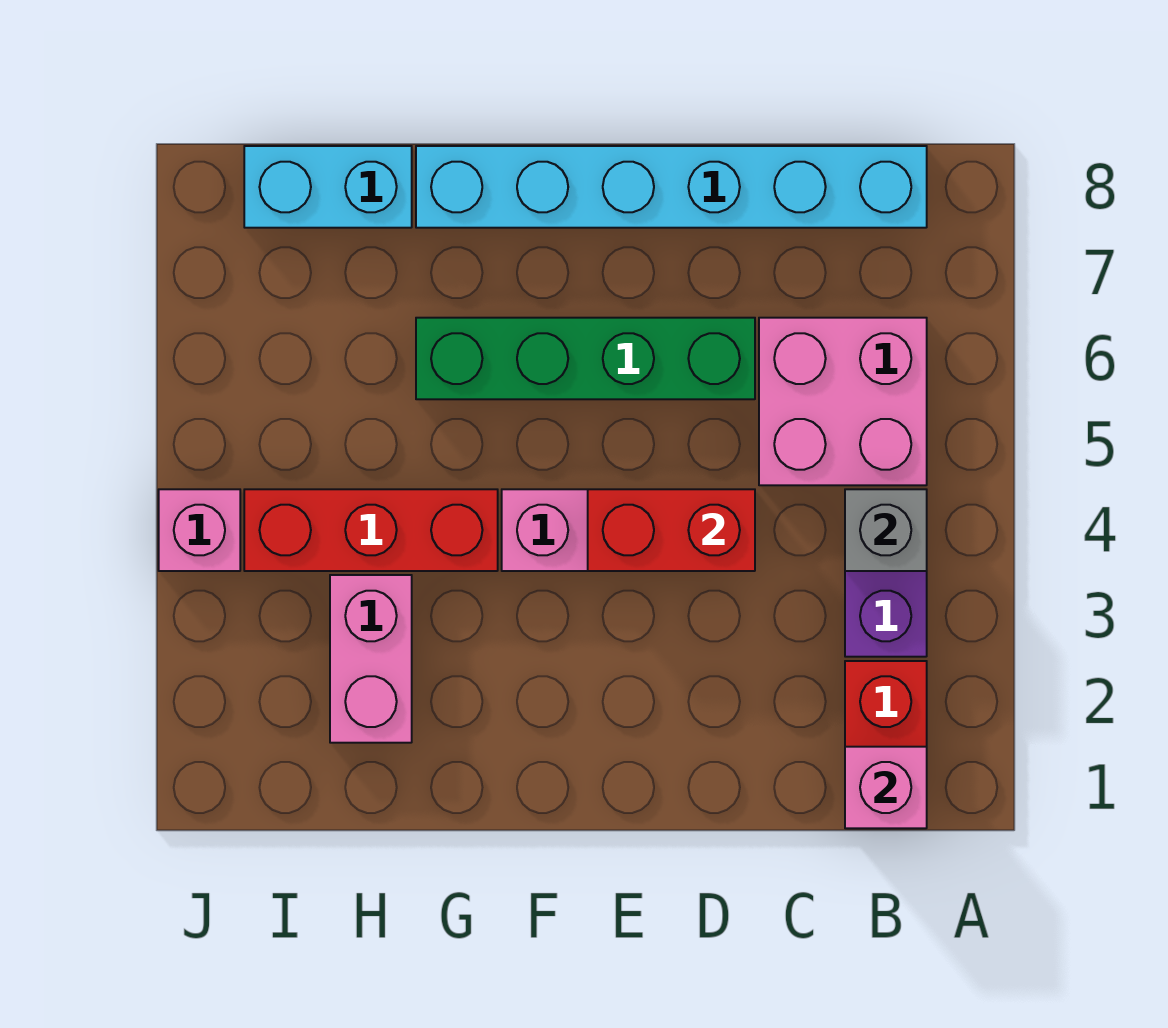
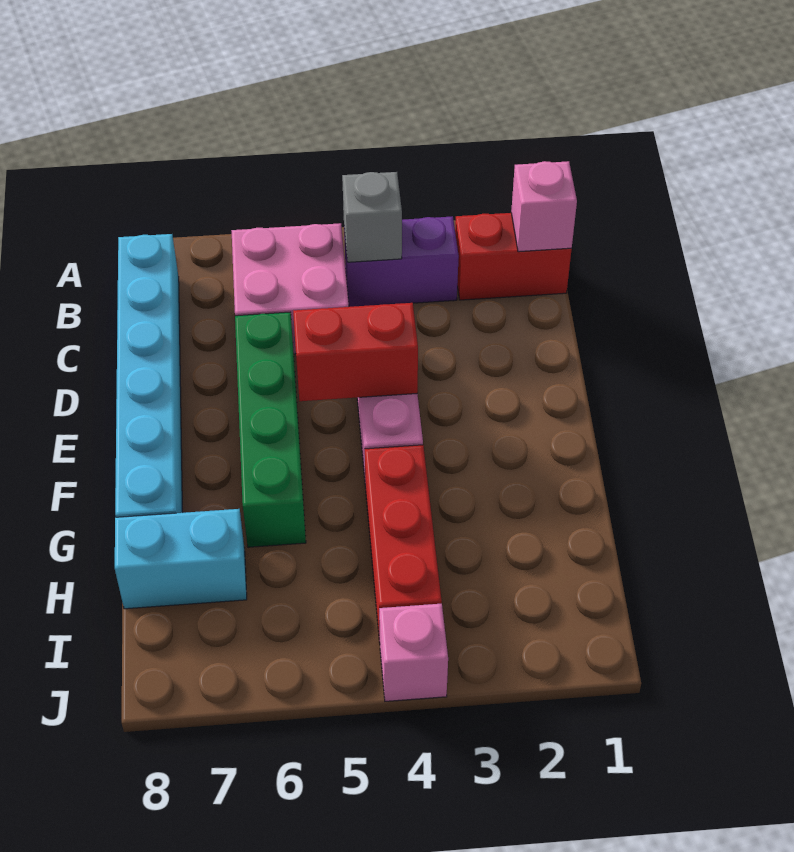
red 1x2 brick [588,489,755,571] -> red 1x2 brick turned to [293,303,418,401]
pink 1x2 brick [330,575,412,743] -> none
cyan 1x2 brick [244,146,412,228] -> cyan 1x2 brick turned to [115,509,247,609]

